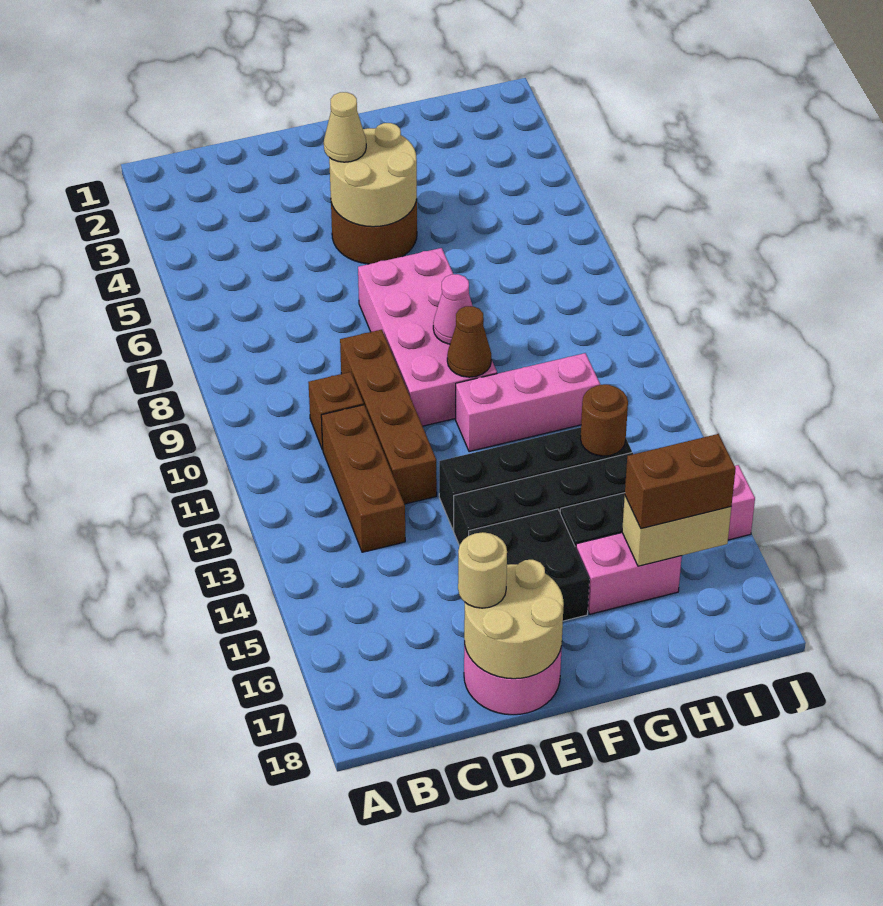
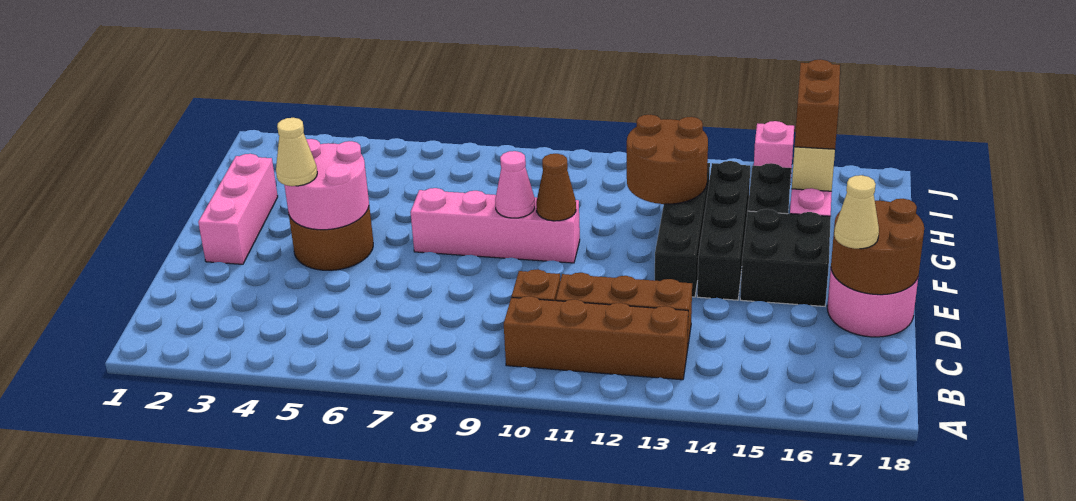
brown 1x4 brick [340,330,437,504] -> brown 1x4 brick moved to [504,296,688,380]
tan 2x2 round brick [464,560,564,679] -> brown 2x2 round brick [831,199,924,295]
tan 1x1 round brick [458,532,507,608] -> tan 1x1 cone [834,175,879,249]
tan 2x2 round brick [329,123,417,227] -> pink 2x2 round brick [284,139,369,230]
pink 2x4 brick [358,248,497,426] -> pink 1x4 brick [411,188,580,263]
pink 1x3 brick [456,353,600,452] -> pink 1x3 brick moved to [198,154,278,264]
brown 1x1 round brick [581,384,628,456] -> brown 2x2 round brick [627,115,708,204]

